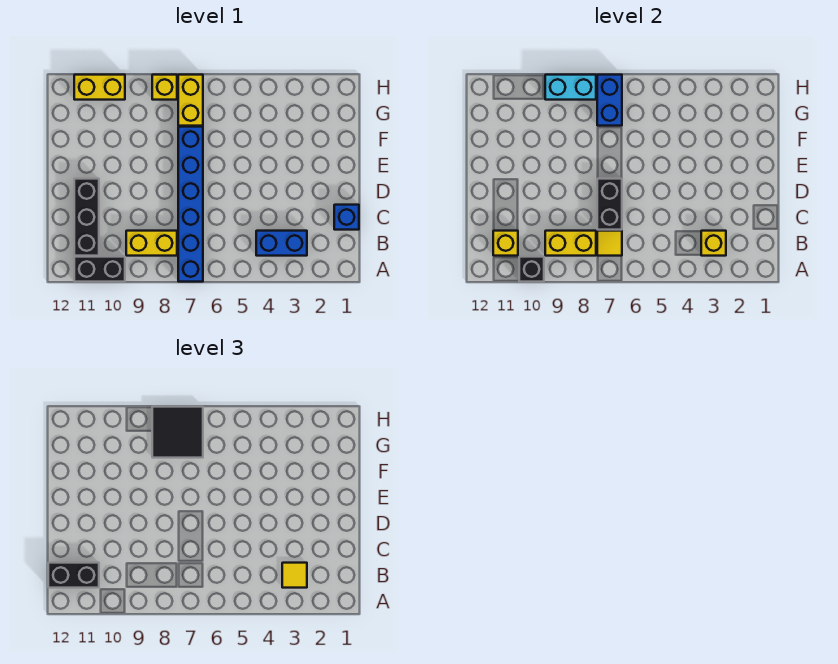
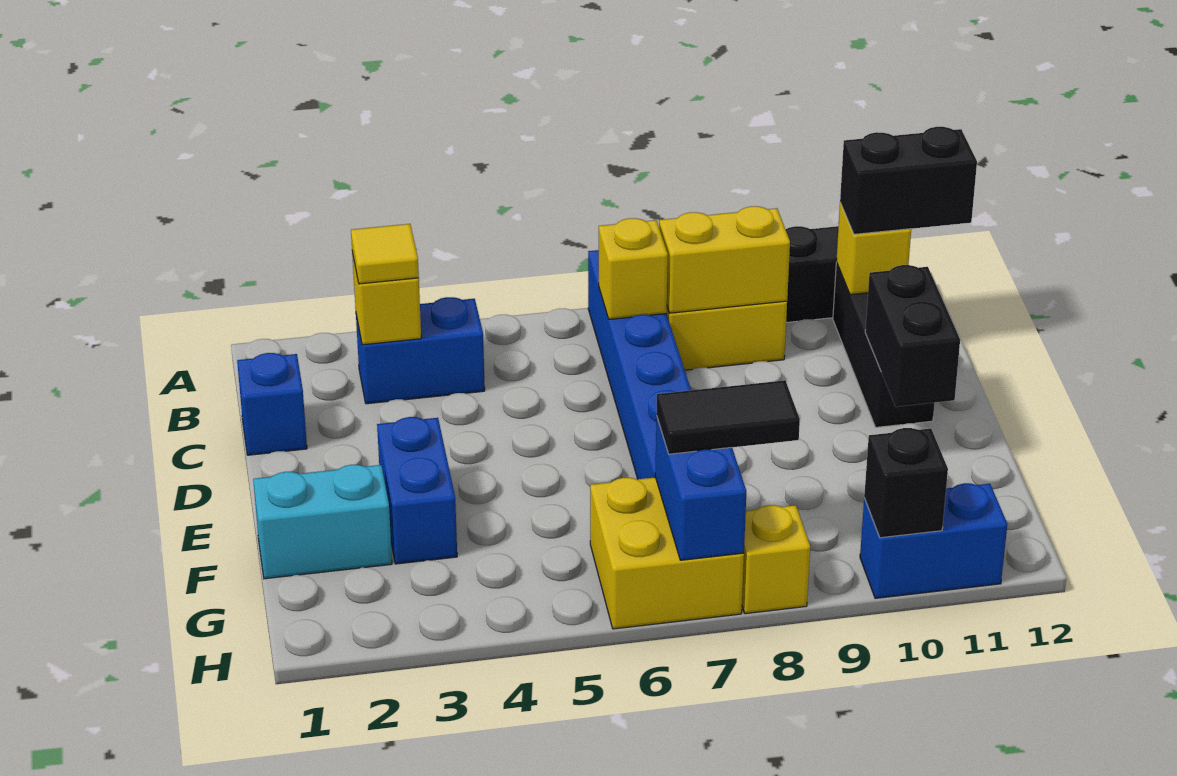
black 1x1 brick [519,257,544,282] -> black 1x1 brick moved to [864,428,948,538]
yellow 1x1 tile [597,231,622,256] -> yellow 1x1 brick [599,218,668,319]
black 1x2 brick [597,179,622,230] -> black 1x2 brick moved to [865,265,960,407]
none -> blue 1x2 brick [377,417,457,564]
yellow 1x2 brick [178,75,203,126] -> yellow 2x2 brick [590,477,744,629]
black 2x2 tile [152,407,203,458] -> black 1x2 tile [656,380,800,454]
cyan 1x2 brick [545,75,596,100] -> cyan 1x2 brick moved to [253,465,392,579]
yellow 1x2 brick [74,75,125,100] -> blue 1x2 brick [860,483,1007,598]

